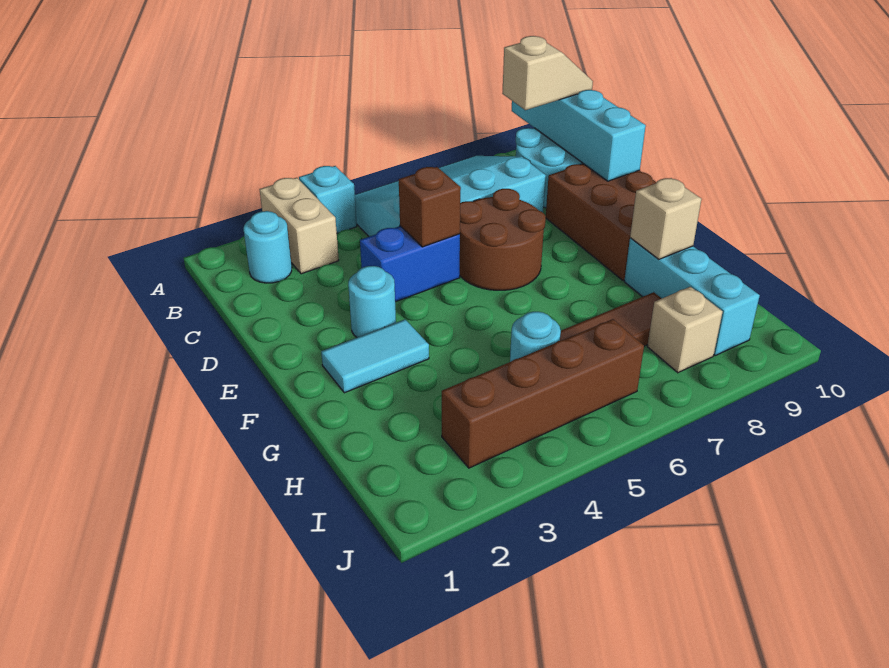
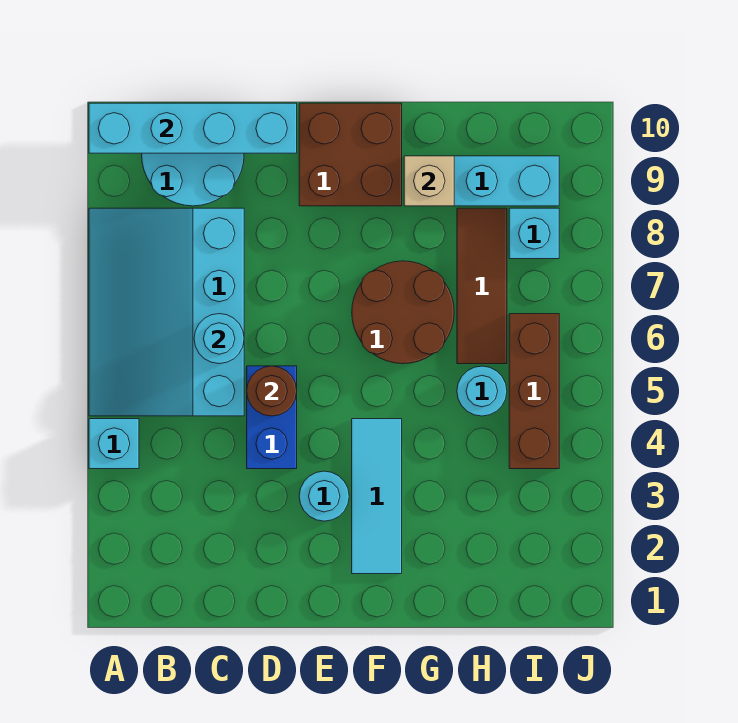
tan 1x2 brick [259,178,339,274] -> none
cyan 1x1 round brick [244,211,292,283] -> cyan 1x1 round brick moved to [194,314,244,364]
tan 1x2 slope [502,36,593,110] -> none
brown 1x1 brick [399,167,461,247] -> brown 1x1 round brick [247,366,297,416]
brown 2x2 round brick [460,189,546,290] -> brown 2x2 round brick moved to [352,261,454,364]
brown 2x3 brick [546,164,656,281] -> brown 2x2 brick [299,103,402,206]
cyan 1x2 tile [321,319,429,393] -> cyan 1x3 tile [352,419,402,574]
brown 1x4 brick [442,319,644,468] -> brown 1x3 brick [509,314,559,469]
tan 1x1 brick [647,287,722,373] -> cyan 1x1 brick [509,208,559,259]

